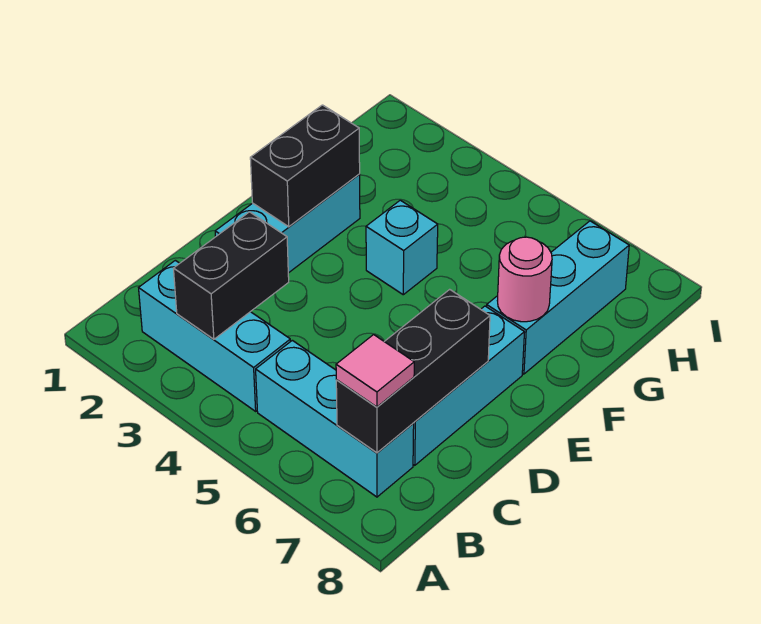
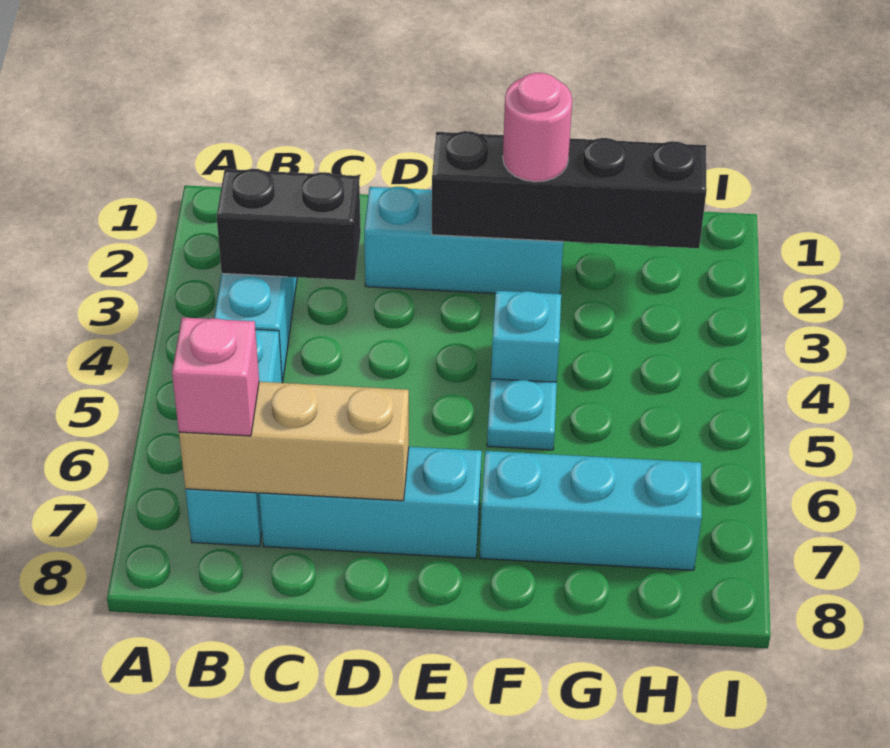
black 1x3 brick [336,289,490,453] -> tan 1x3 brick [179,382,409,501]
pink 1x1 tile [336,335,414,407] -> pink 1x1 brick [172,317,259,436]
black 1x2 brick [250,105,360,227] -> black 1x4 brick [432,131,707,248]
none -> cyan 1x1 plate [487,379,557,450]
pink 1x1 round brick [497,237,552,322] -> pink 1x1 round brick moved to [503,73,572,182]

